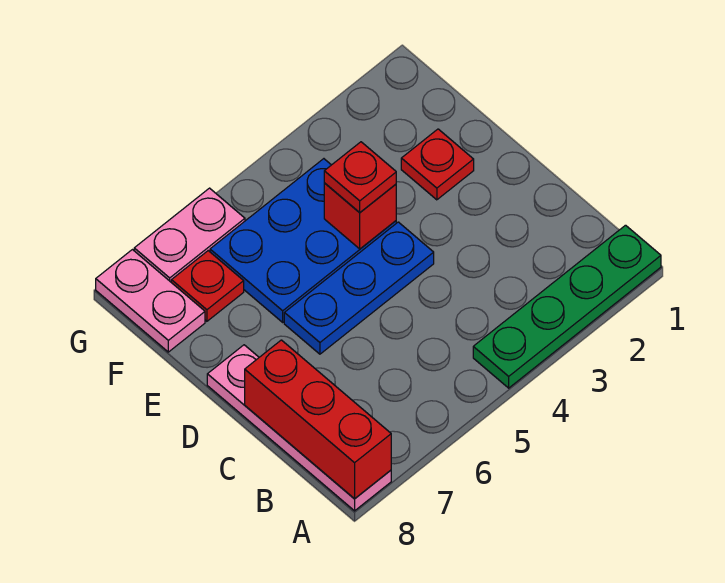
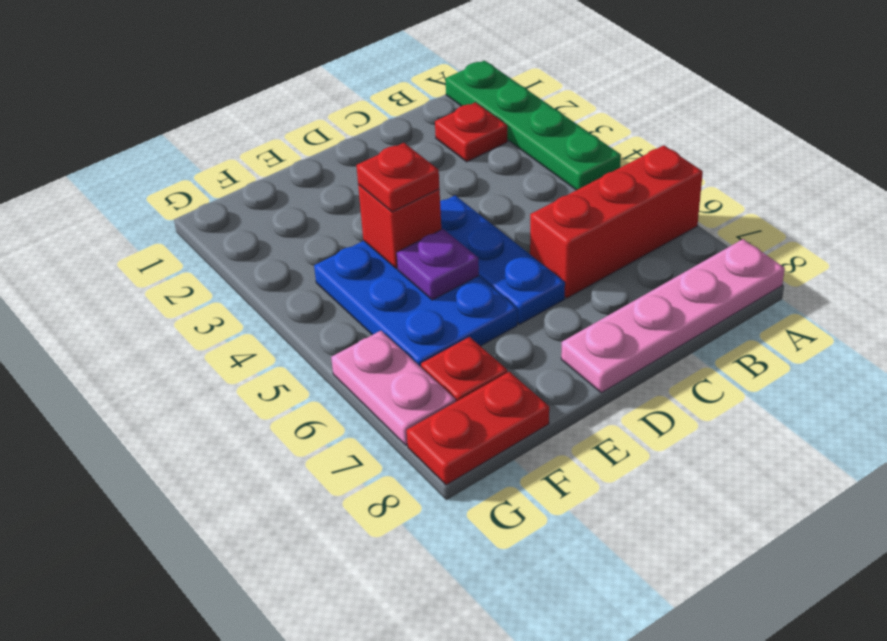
red 1x3 brick [245,340,391,499] -> red 1x3 brick moved to [530,145,703,298]
red 1x1 plate [401,129,474,200] -> red 1x1 plate moved to [435,102,507,162]
none -> purple 1x1 plate [397,229,479,300]
pink 1x2 plate [96,250,205,352] -> red 1x2 plate [407,372,549,485]

